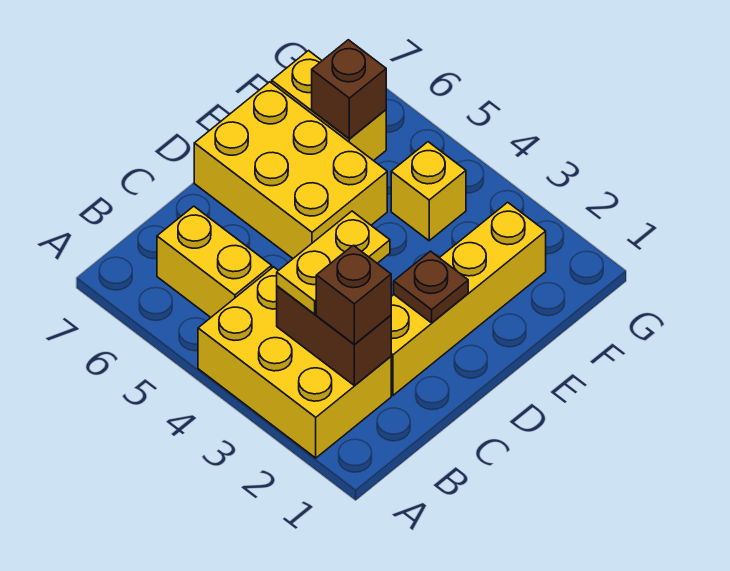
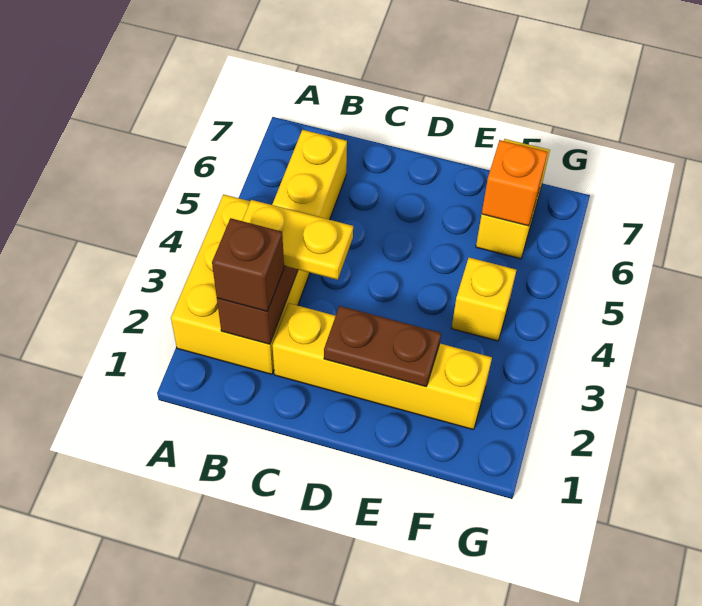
brown 1x1 plate [394,251,468,323] -> brown 1x2 plate [324,306,441,387]
yellow 2x3 brick [194,82,387,258] -> none
brown 1x1 brick [312,40,386,139] -> orange 1x1 brick [482,140,548,226]

